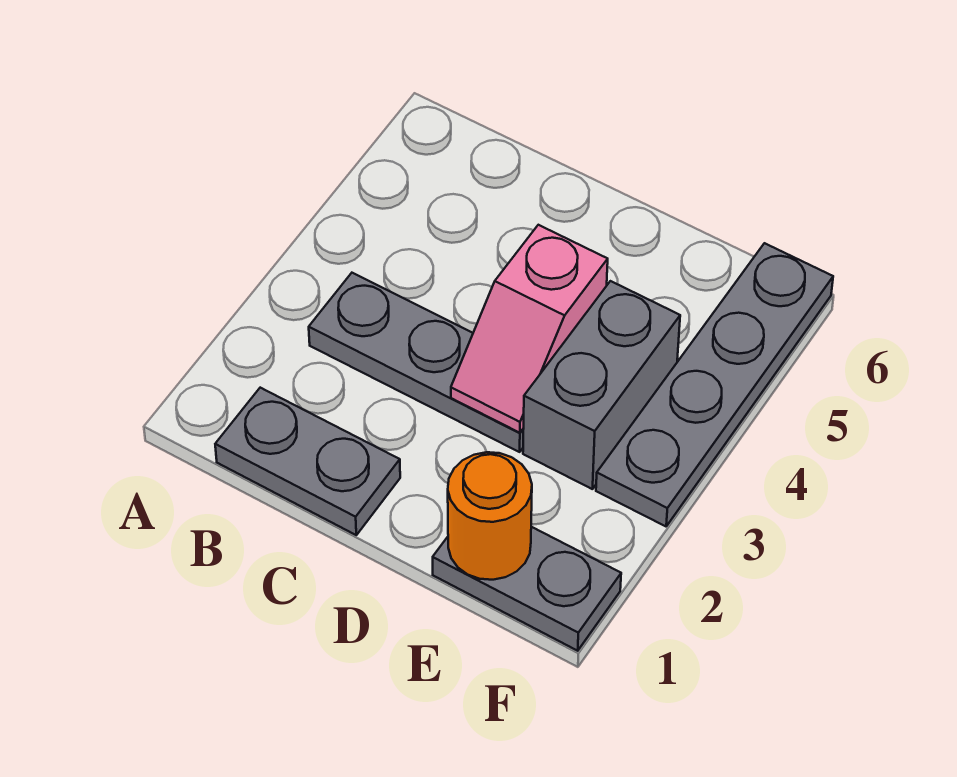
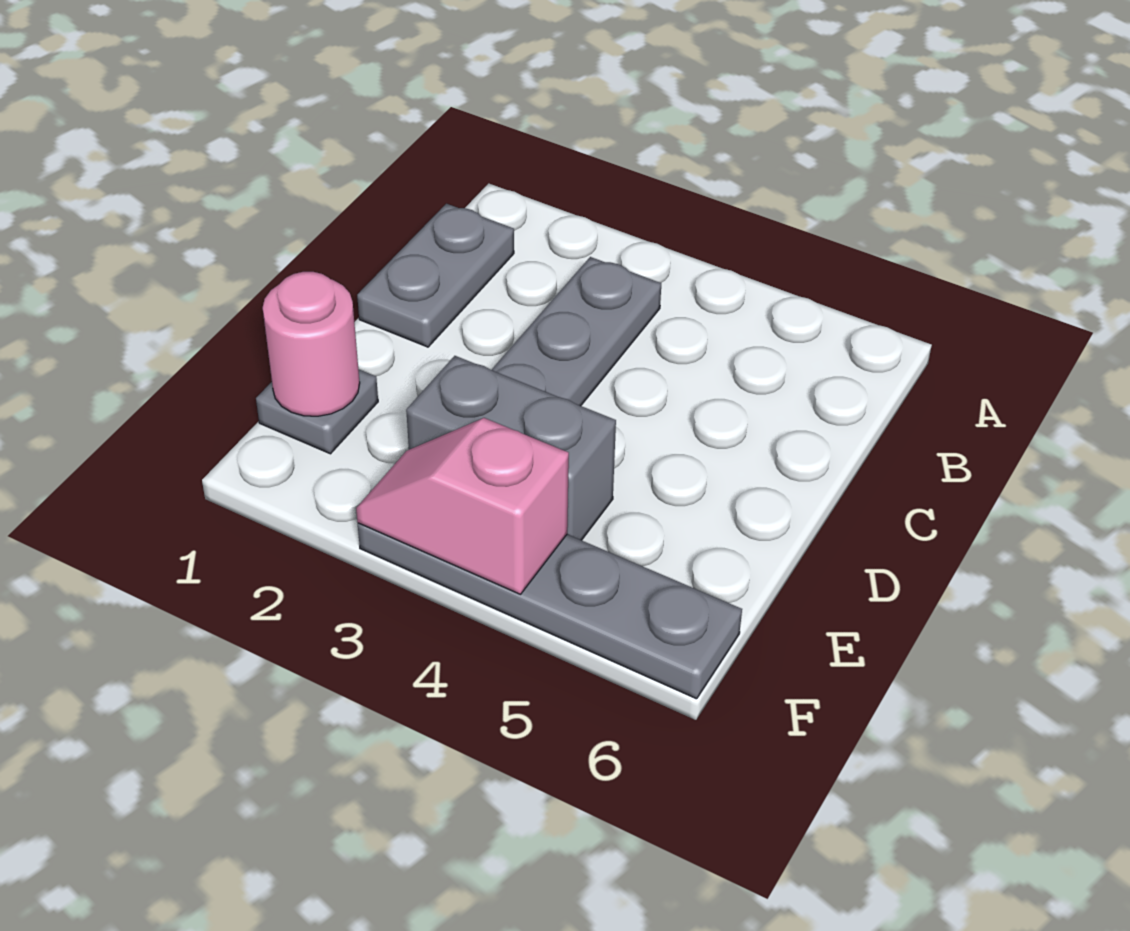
pink 1x2 slope [451,225,608,433] -> pink 1x2 slope moved to [356,418,569,594]
grey 1x2 plate [433,527,621,651] -> grey 1x1 plate [256,369,378,454]
orange 1x1 round brick [448,452,532,580] -> pink 1x1 round brick [263,272,360,416]

